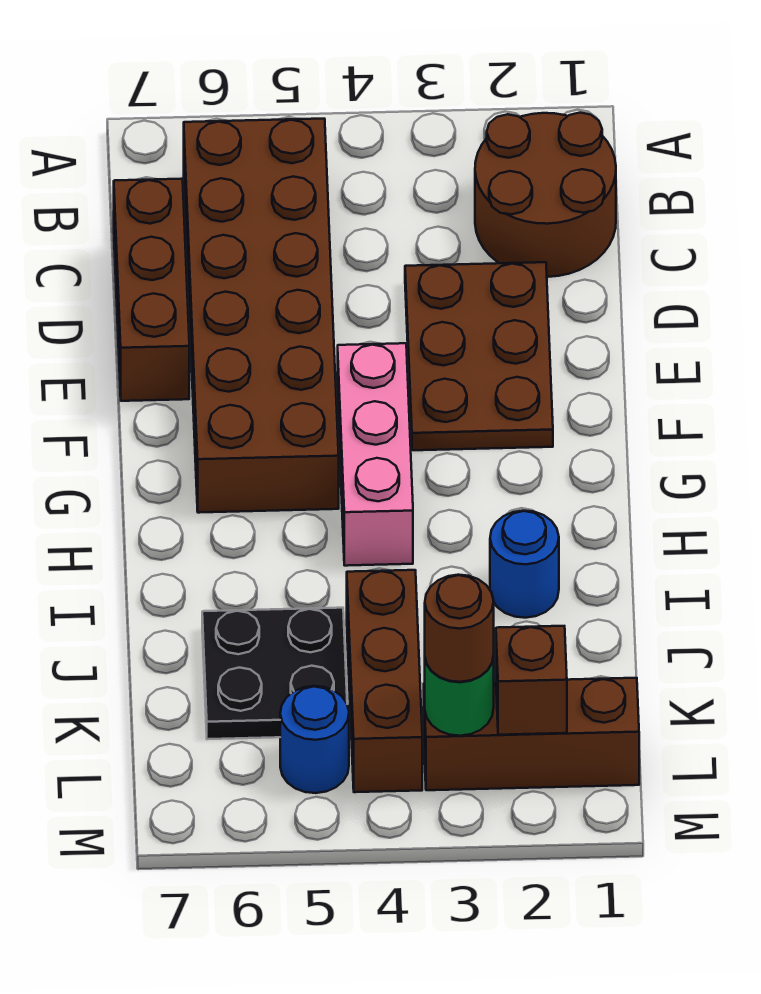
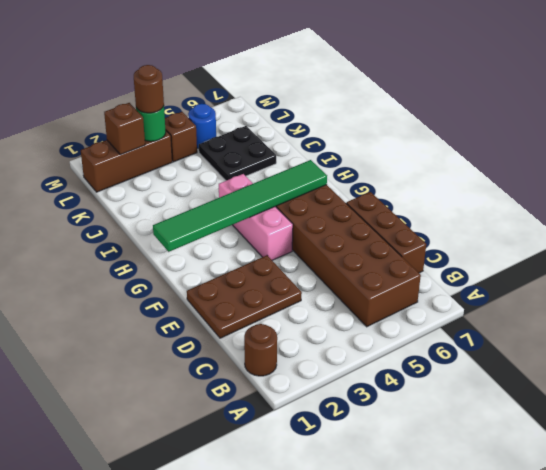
brown 2x2 round brick [475,113,616,277] -> brown 1x1 round brick [244,324,277,376]
brown 2x3 plate [405,262,553,450] -> brown 2x3 plate turned to [187,255,302,338]
none -> green 1x6 tile [153,160,327,252]
blue 1x1 round brick [490,511,559,618] -> none
brown 1x3 brick [347,570,422,792] -> brown 1x1 brick [165,112,197,162]

